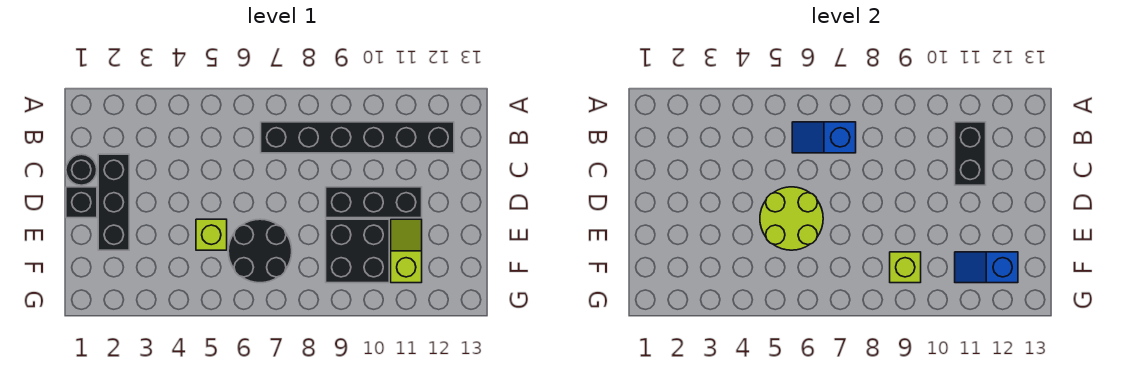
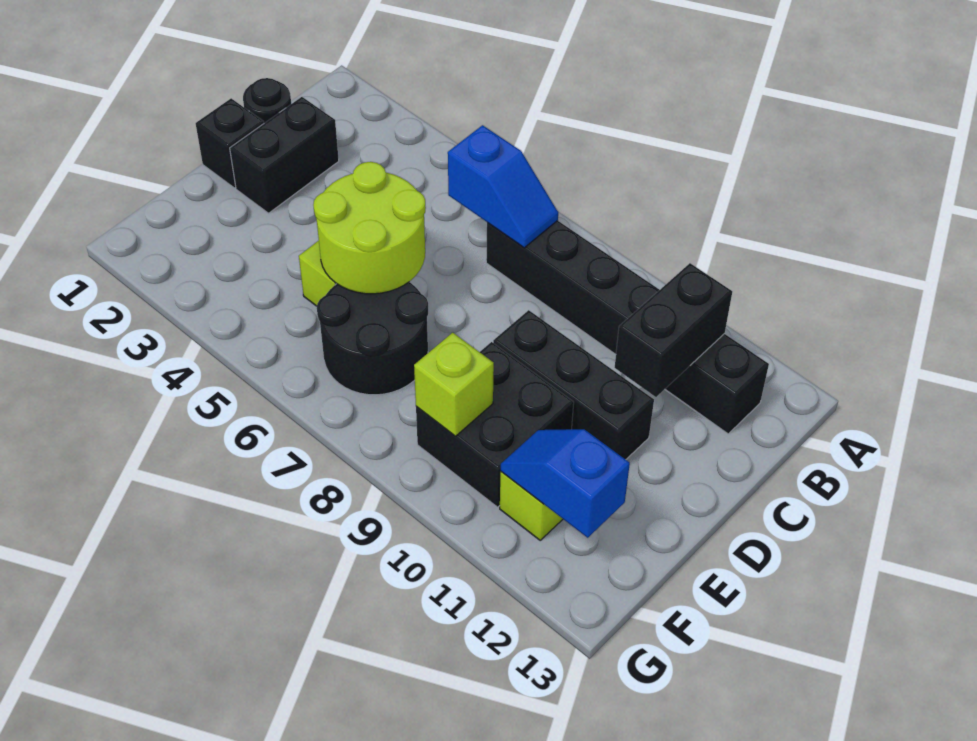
blue 1x2 slope [792,122,856,153] -> blue 1x2 slope turned to [448,125,558,248]
black 1x3 brick [98,154,129,250] -> black 1x2 brick [230,97,339,213]

